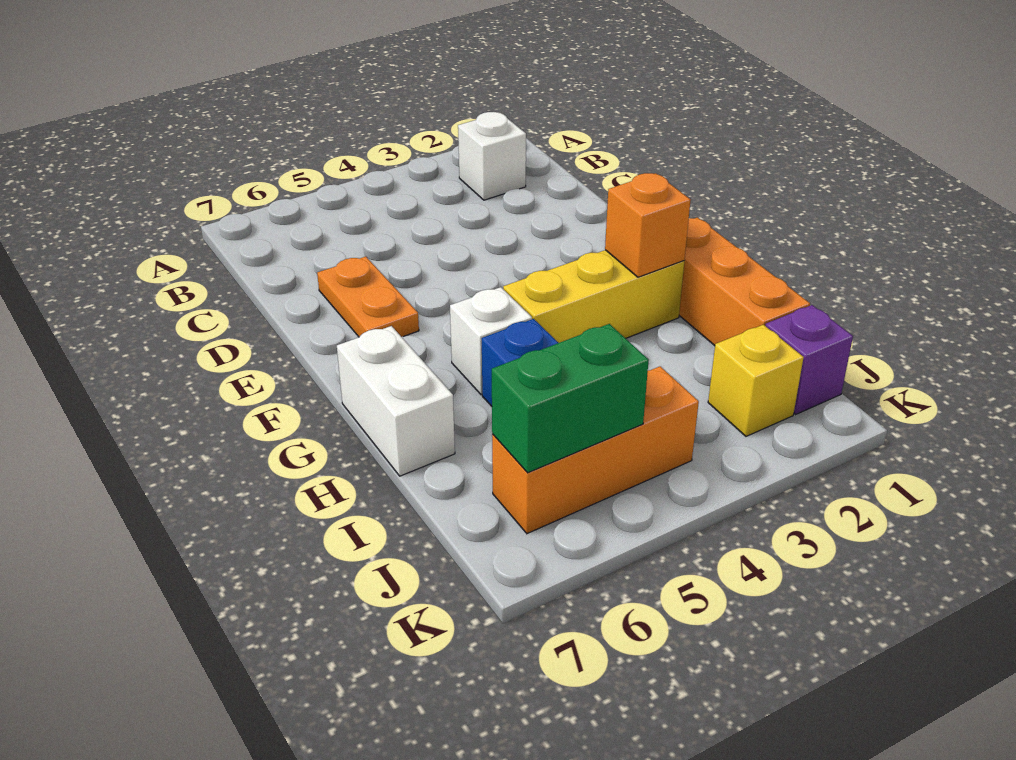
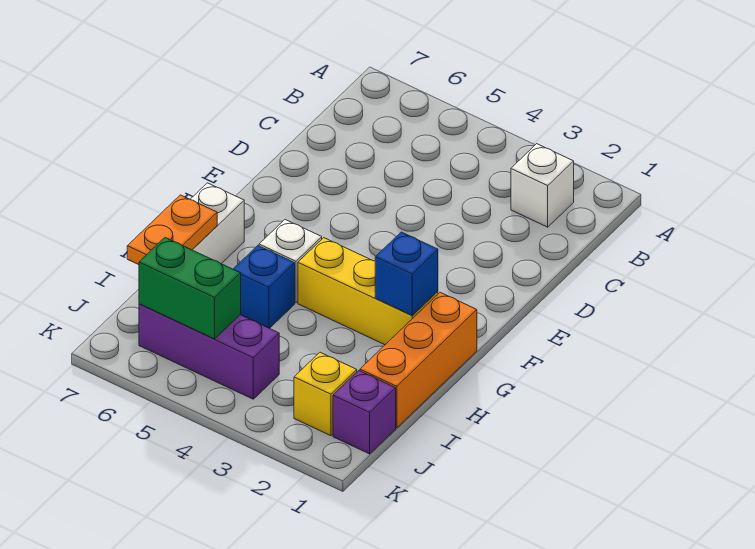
orange 1x2 plate [317,256,419,337] -> orange 1x2 plate moved to [127,195,217,265]
orange 1x1 brick [605,173,691,277] -> blue 1x1 brick [375,232,438,316]
orange 1x3 brick [492,366,699,534] -> purple 1x3 brick [139,304,279,399]

